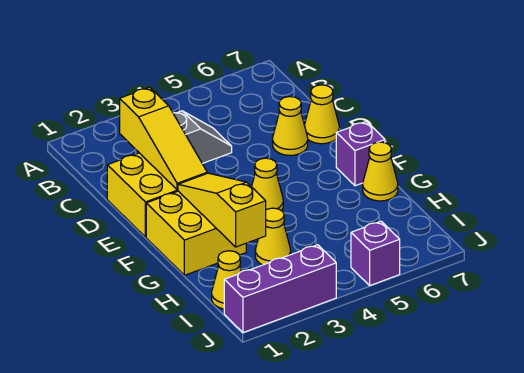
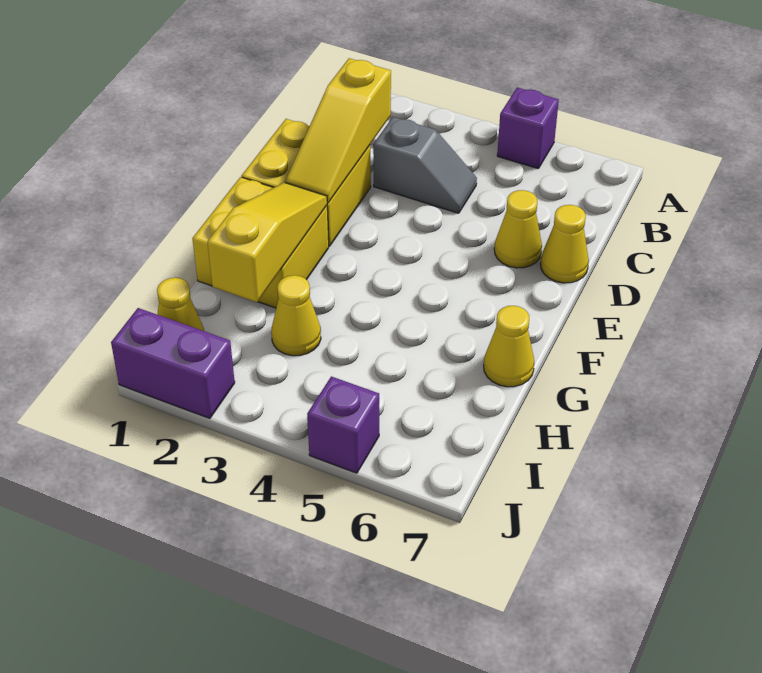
yellow 1x1 cone [252,158,283,211] -> none
purple 1x1 brick [336,121,385,186] -> purple 1x1 brick moved to [497,88,559,169]
purple 1x3 brick [224,245,336,333] -> purple 1x2 brick [111,308,235,418]

